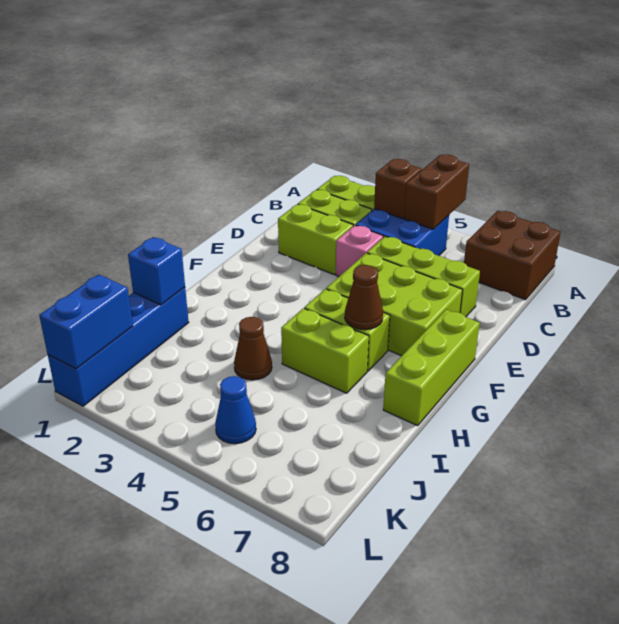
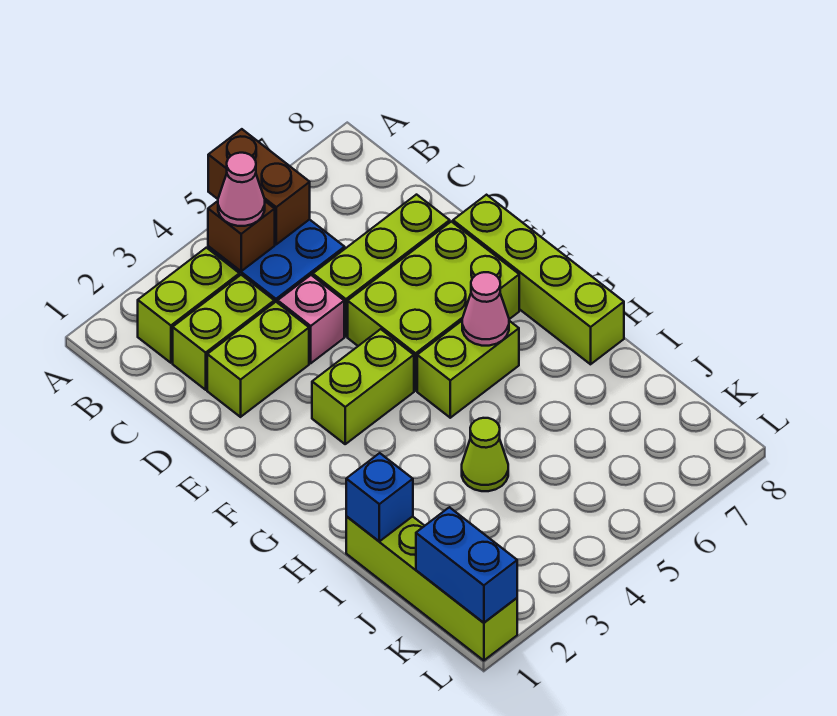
brown 2x2 brick [464,211,561,300] -> none
none -> pink 1x1 cone [218,153,265,226]
lime 1x3 brick [383,310,480,426] -> lime 1x4 brick [453,195,624,364]
brown 1x1 cone [345,265,383,330] -> pink 1x1 cone [462,272,509,346]
lime 1x2 brick [281,308,369,393] -> lime 1x2 brick moved to [312,329,414,444]
blue 1x4 brick [48,287,189,406] -> lime 1x4 brick [346,516,517,661]
brown 1x1 cone [234,317,272,380] -> lime 1x1 cone [462,418,508,491]
blue 1x1 cone [215,376,256,444] -> none

